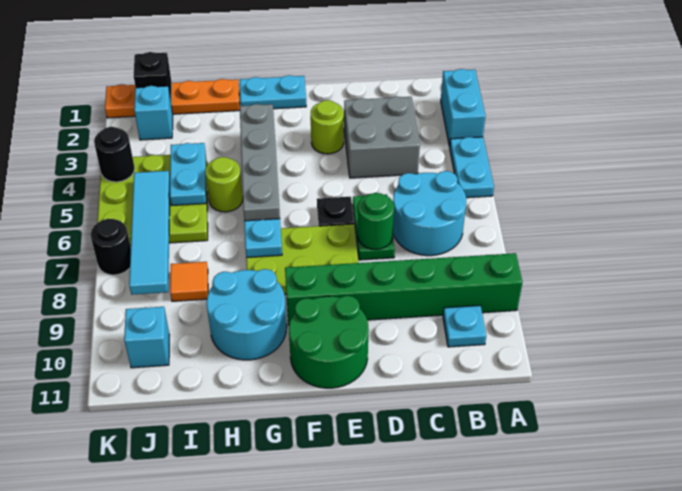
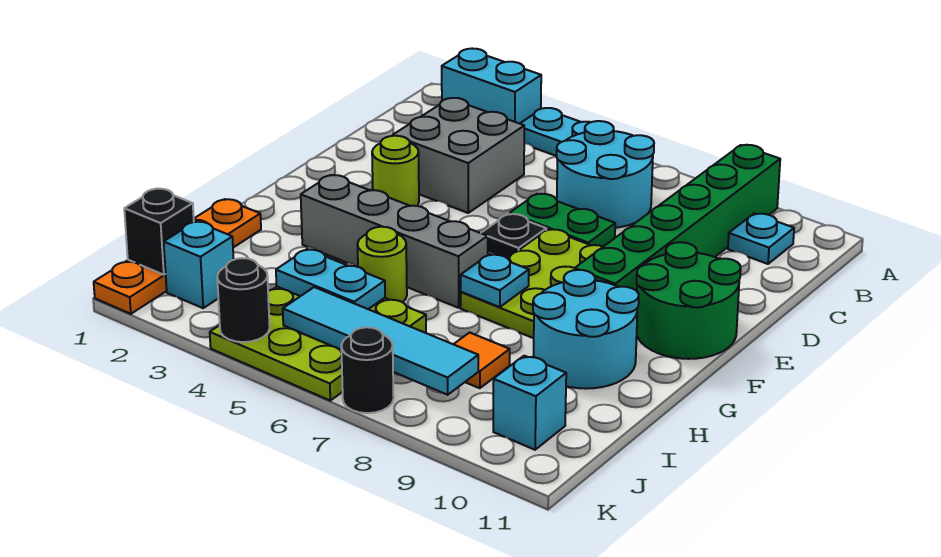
green 1x1 round brick [358,193,394,250] -> none
cyan 1x2 plate [240,75,306,109] -> none

